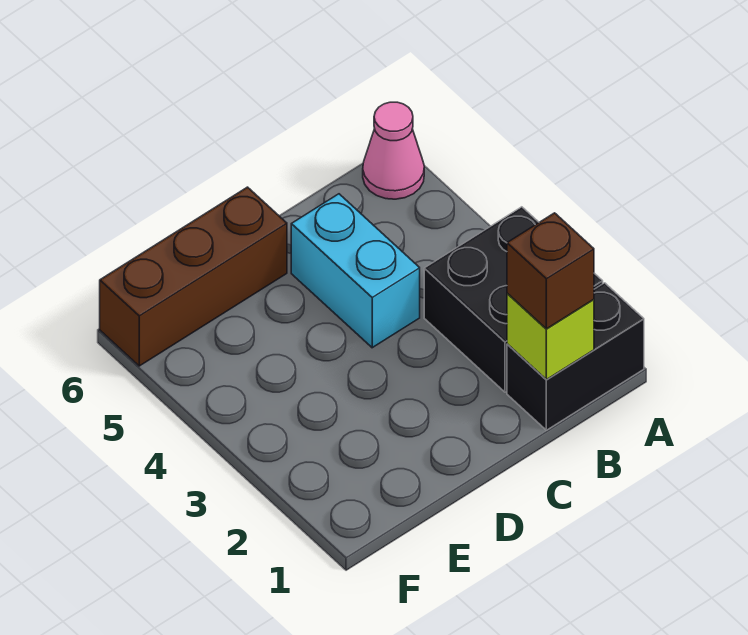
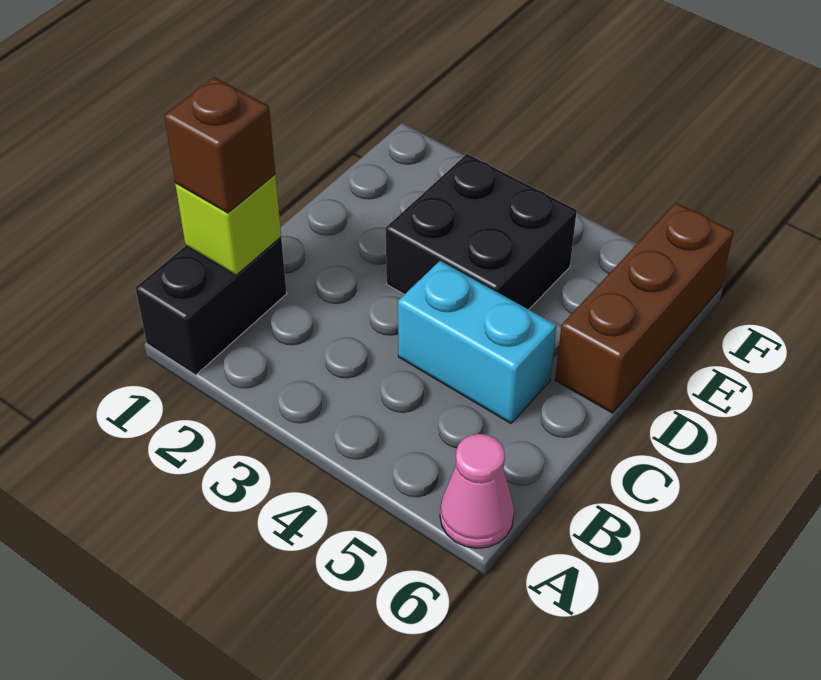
black 2x2 brick [424,207,603,392] -> black 2x2 brick moved to [386,154,577,309]

